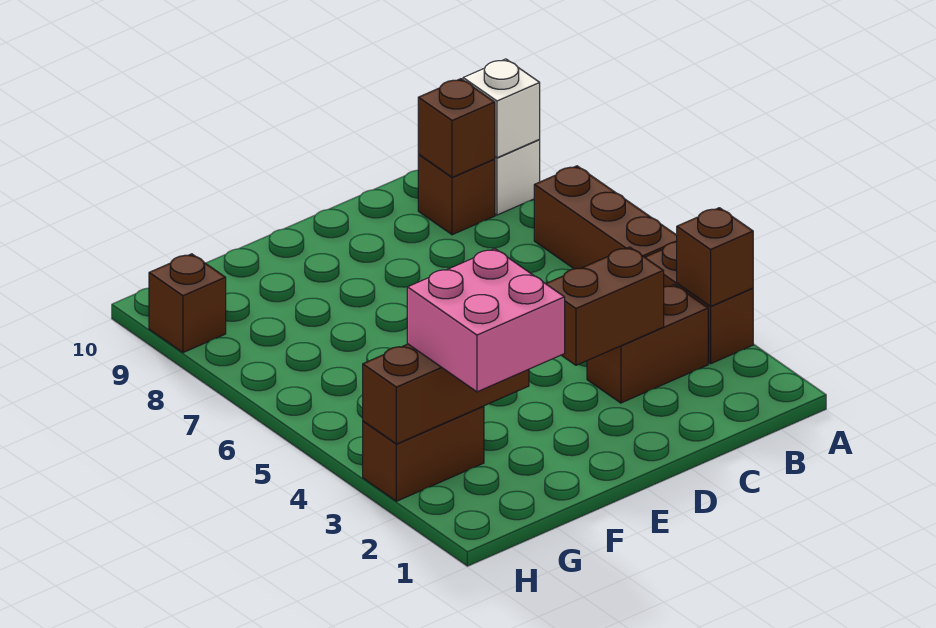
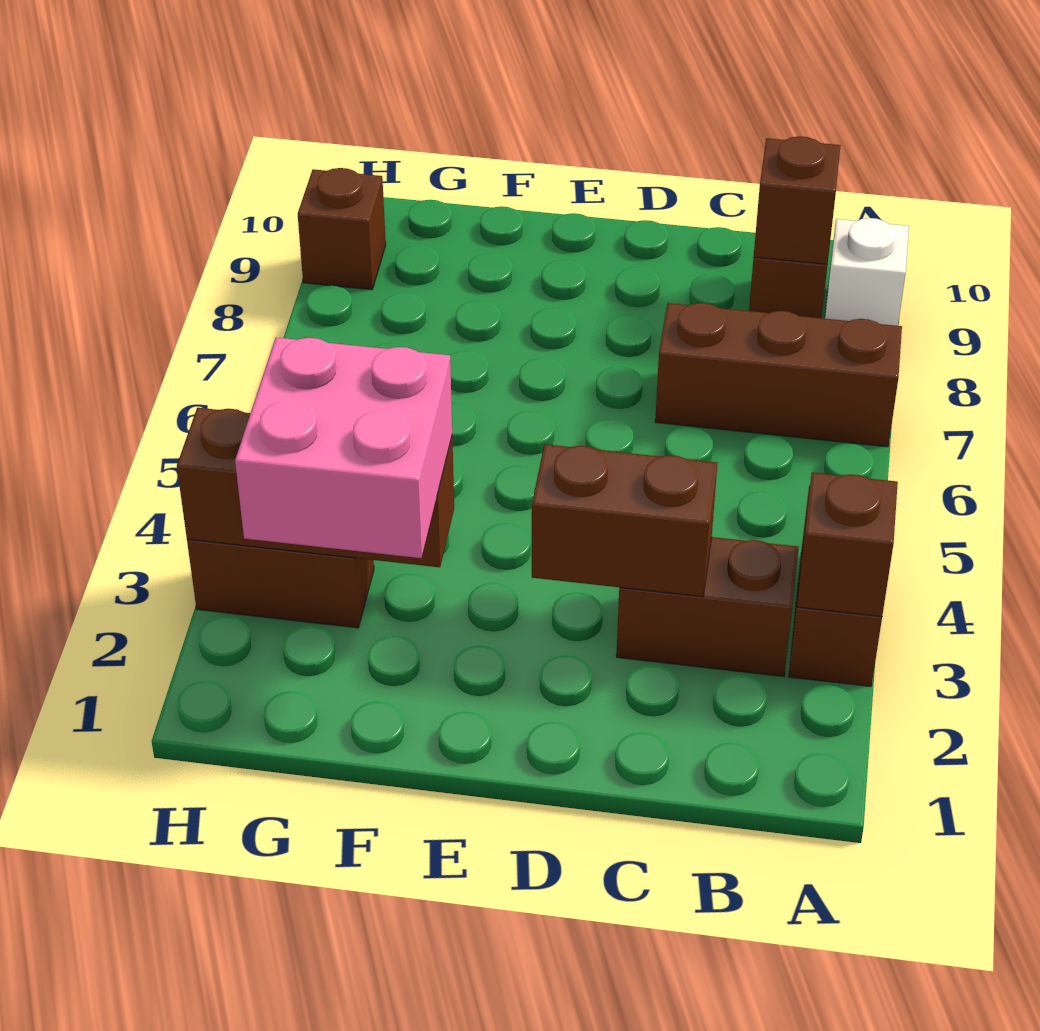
brown 1x3 brick [534,166,677,269] -> brown 1x3 brick turned to [655,303,902,447]
white 1x1 brick [463,59,540,158] -> none

